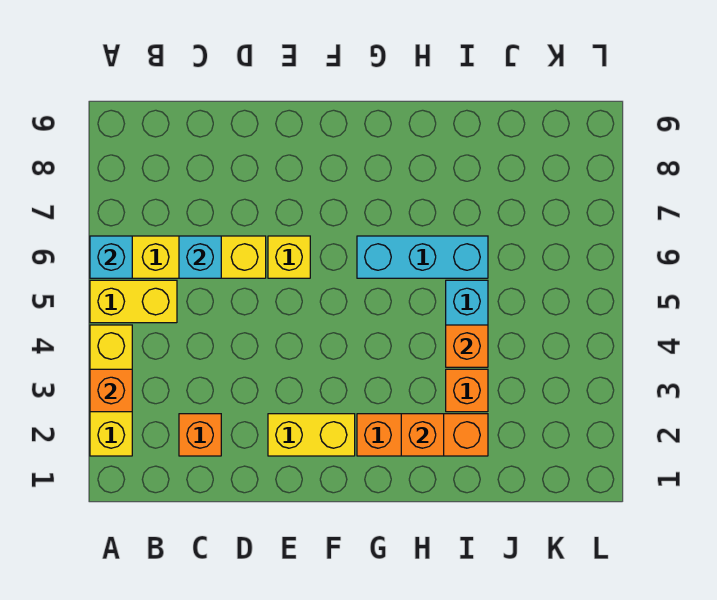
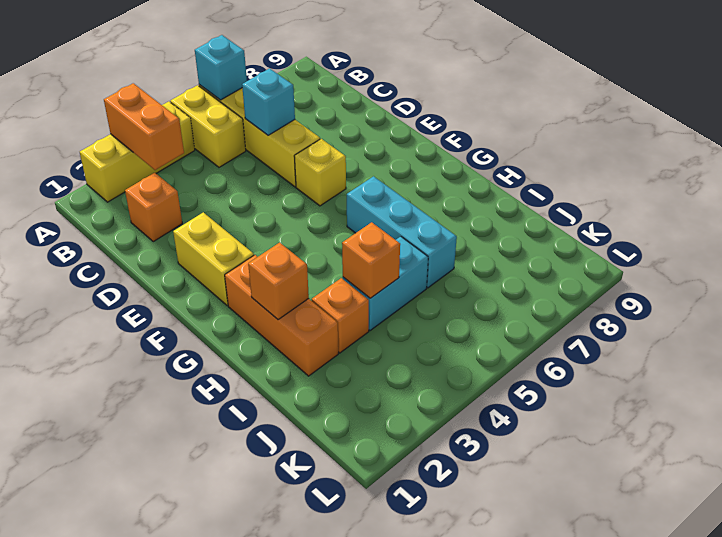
orange 1x1 brick [90,369,132,412] -> orange 1x2 brick [104,83,184,170]

